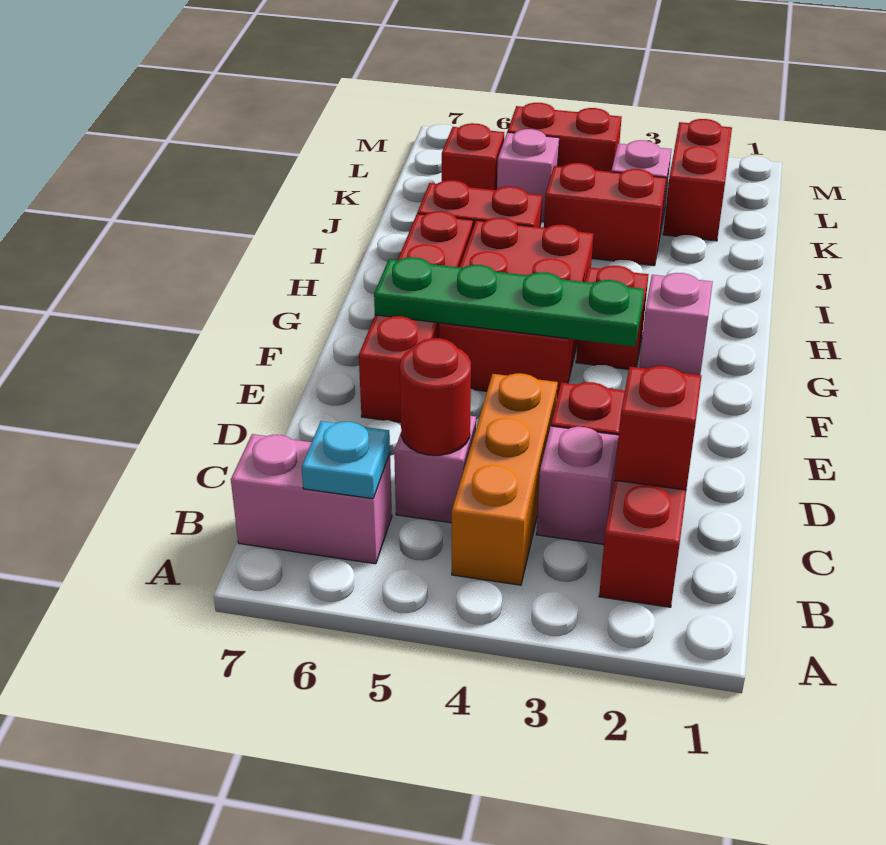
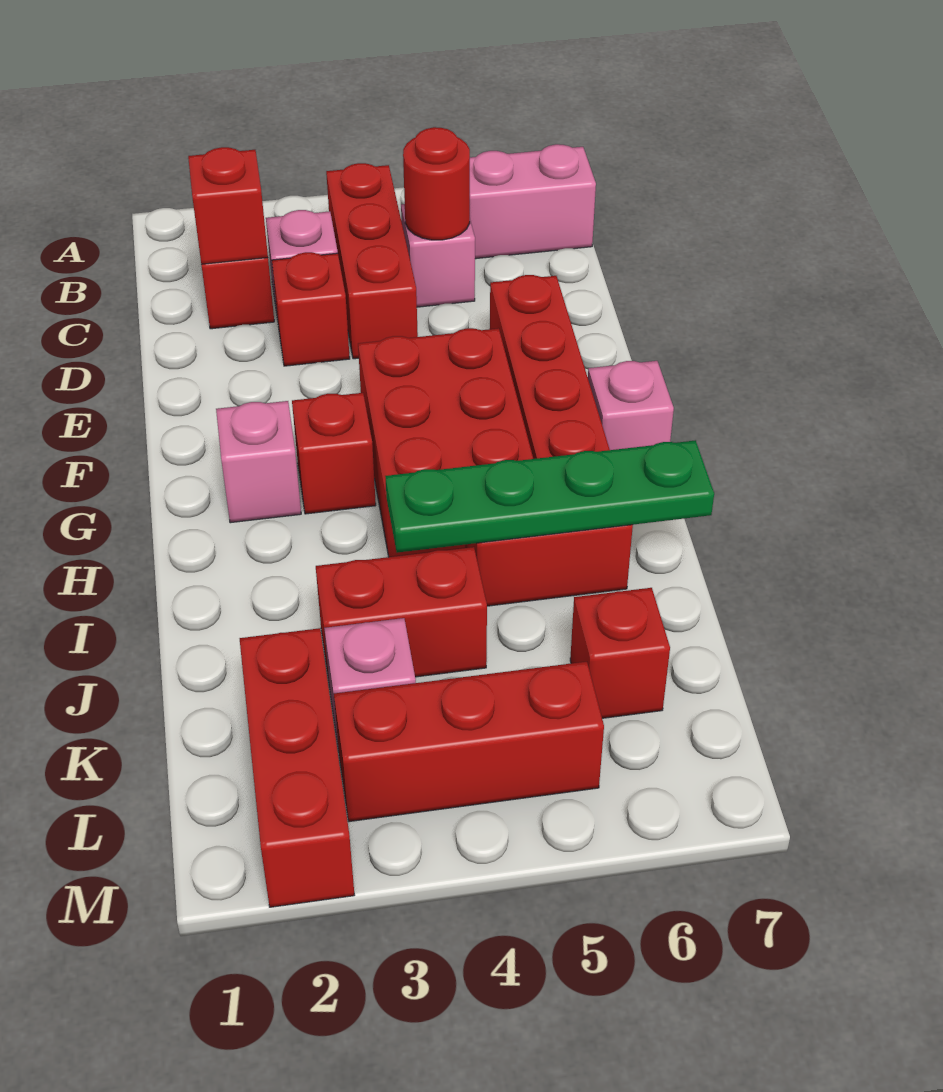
orange 1x3 brick [452,373,558,585] -> red 1x3 brick [326,163,418,359]
cyan 1x1 plate [302,421,390,499] -> none
green 1x4 plate [374,257,644,347] -> green 1x4 plate moved to [385,440,714,553]
red 1x2 brick [663,119,732,241] -> red 1x3 brick [240,628,354,907]
pink 1x1 brick [497,129,559,222] -> pink 1x1 brick moved to [588,361,674,450]
red 1x2 brick [507,103,622,172] -> red 1x3 brick [334,662,604,822]

